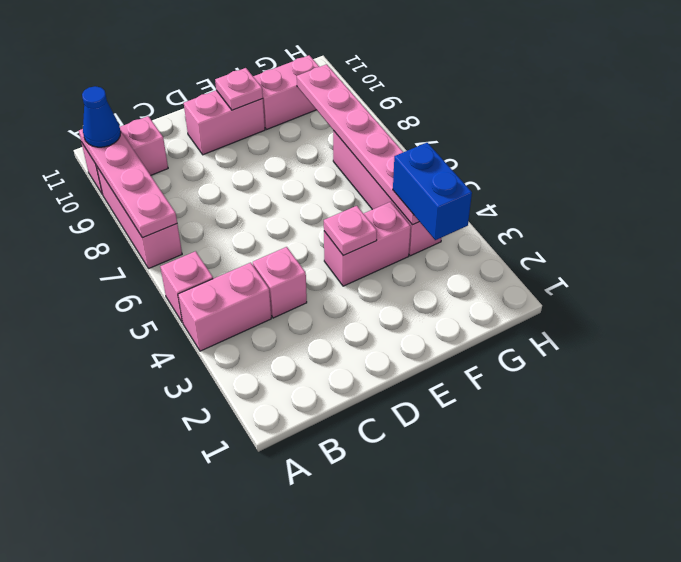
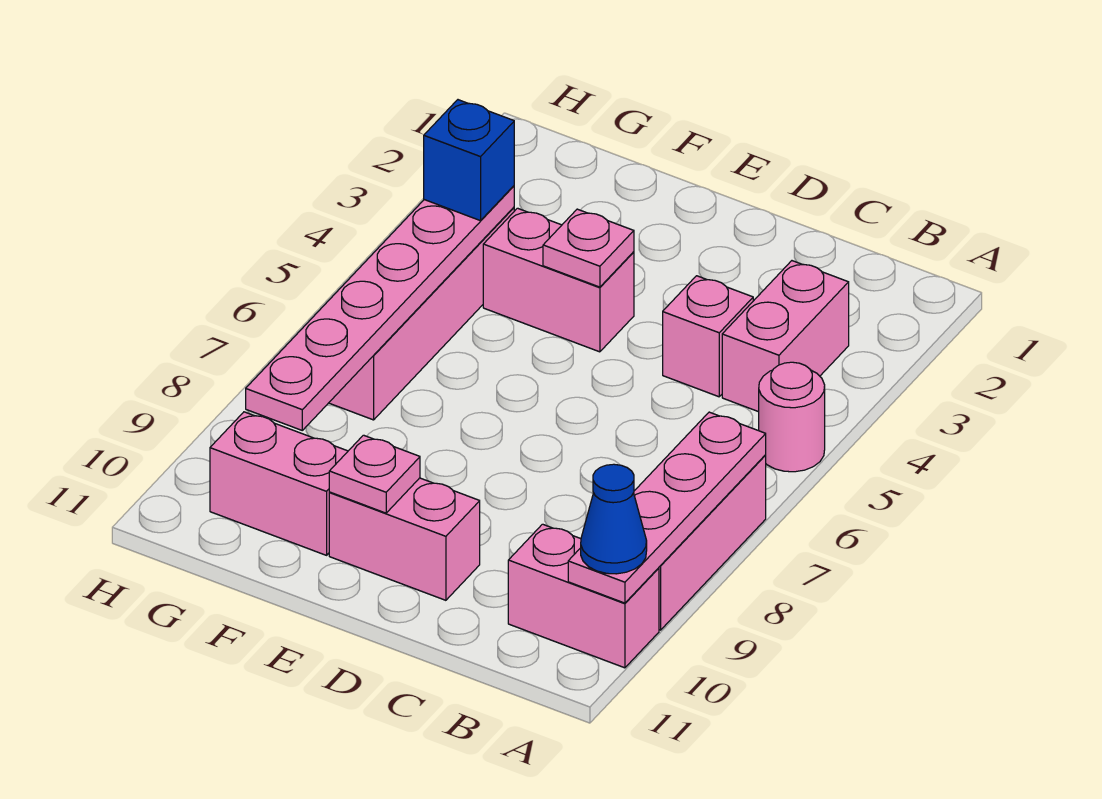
pink 1x2 brick [178,263,271,351] -> pink 1x2 brick turned to [722,261,849,412]
pink 1x1 brick [160,251,213,323] -> pink 1x1 round brick [759,362,825,472]
blue 1x2 brick [393,143,472,240] -> blue 1x1 brick [424,100,514,221]

